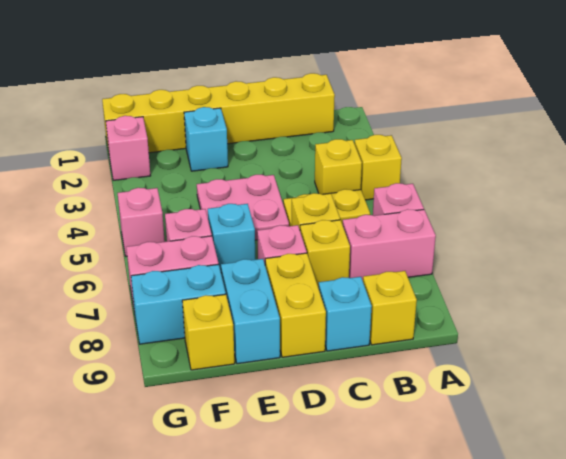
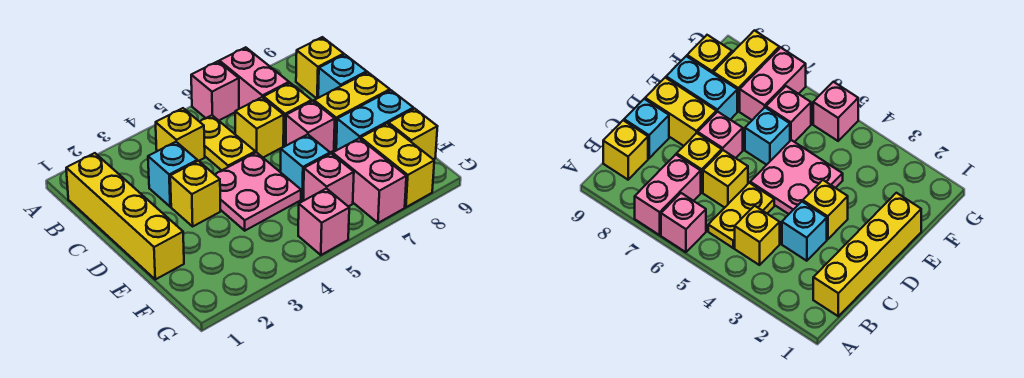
yellow 1x1 brick [355,135,402,200] -> yellow 1x1 brick moved to [170,161,220,226]
yellow 1x6 brick [102,73,335,153] -> yellow 1x4 brick [66,153,184,279]
cyan 1x1 brick [184,107,228,171] -> cyan 1x1 brick moved to [148,142,197,207]
cyan 1x2 brick [131,264,226,344] -> yellow 1x2 brick [361,123,434,207]
pink 1x1 brick [106,116,150,180] -> none

